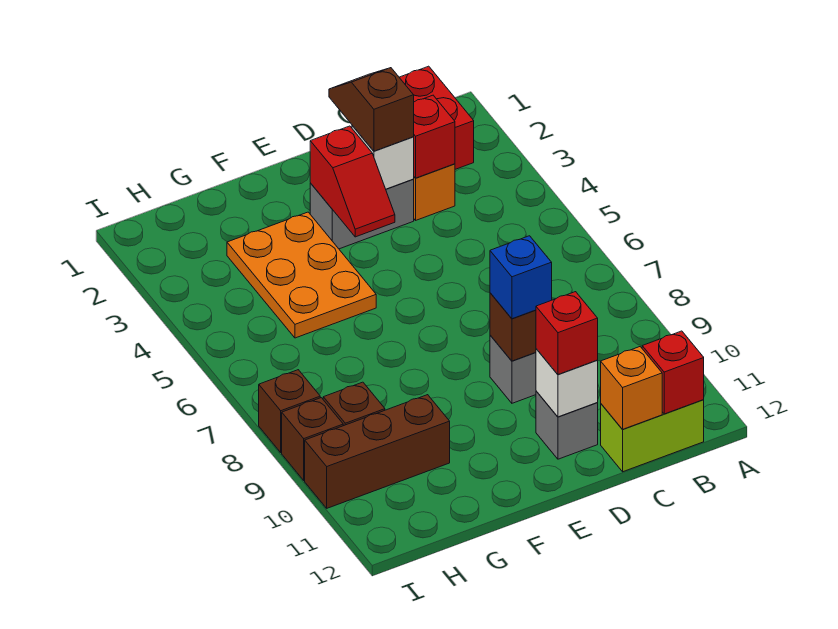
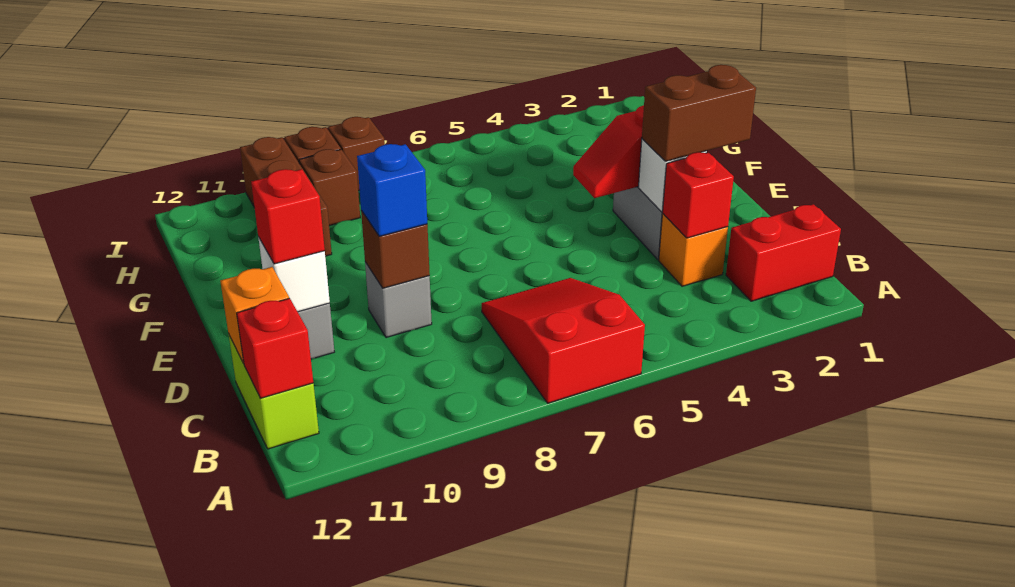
none -> red 2x3 slope [482,278,645,403]
brown 1x2 slope [329,68,414,151] -> brown 1x2 brick [642,65,756,161]
orange 2x3 plate [227,212,376,338] -> none

